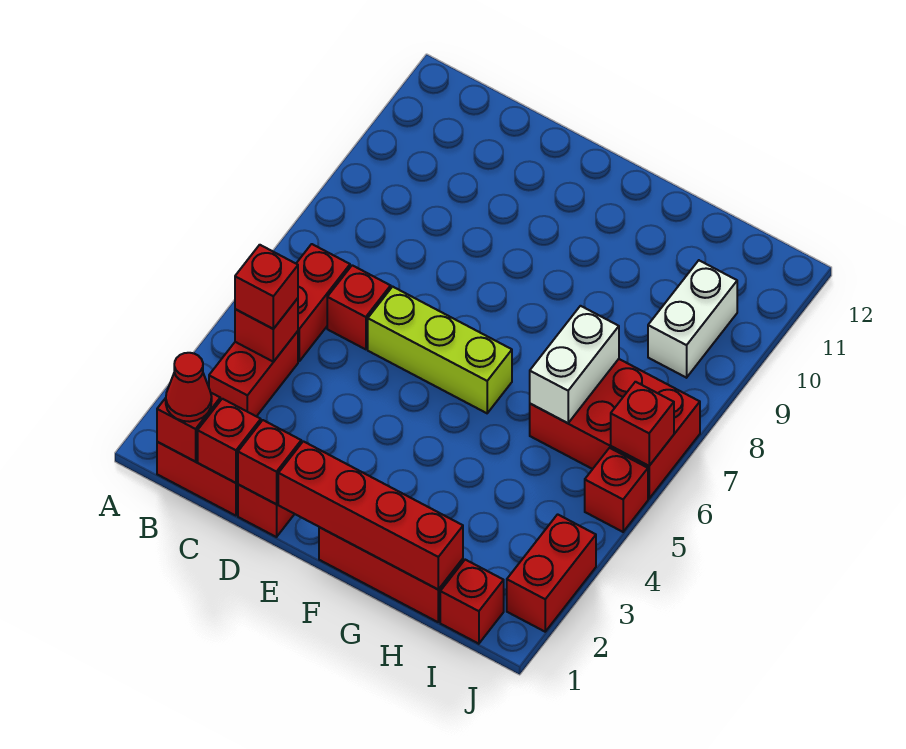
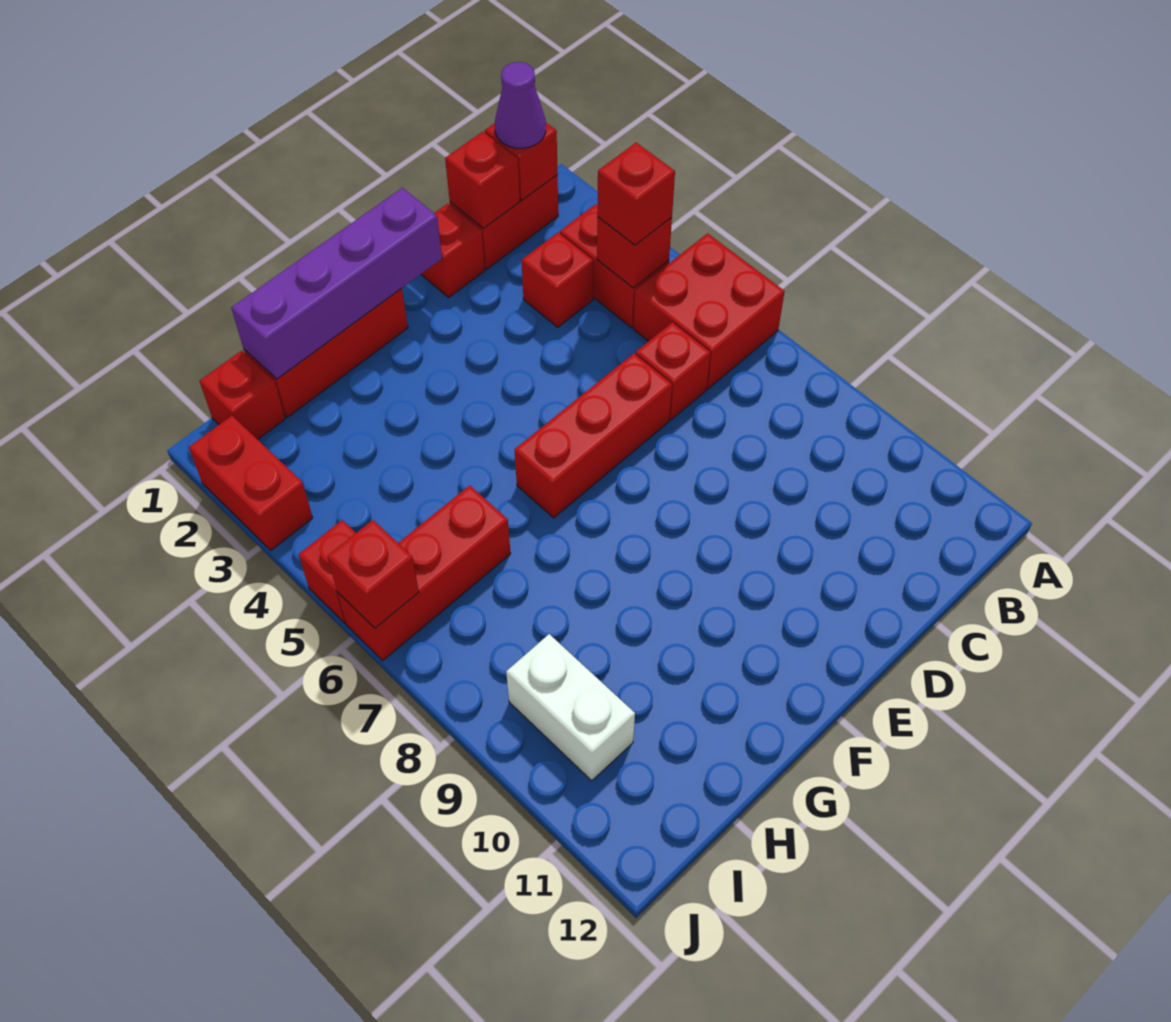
red 1x1 cone [166,353,212,422] -> purple 1x1 cone [495,62,546,148]
red 1x2 brick [296,244,350,361] -> red 2x2 brick [634,233,785,389]
red 1x1 brick [238,420,301,504] -> red 1x1 brick moved to [521,233,593,327]
lime 1x3 brick [368,287,512,413] -> red 1x3 brick [514,354,672,518]
red 1x4 brick [278,441,463,589] -> purple 1x4 brick [231,188,442,379]
red 2x3 brick [530,359,700,499] -> red 1x3 brick [337,485,511,661]
white 1x2 brick [530,306,619,423] -> none

